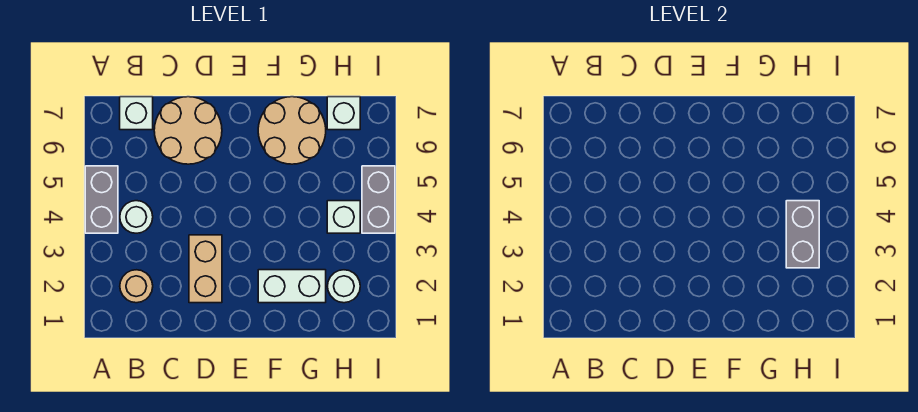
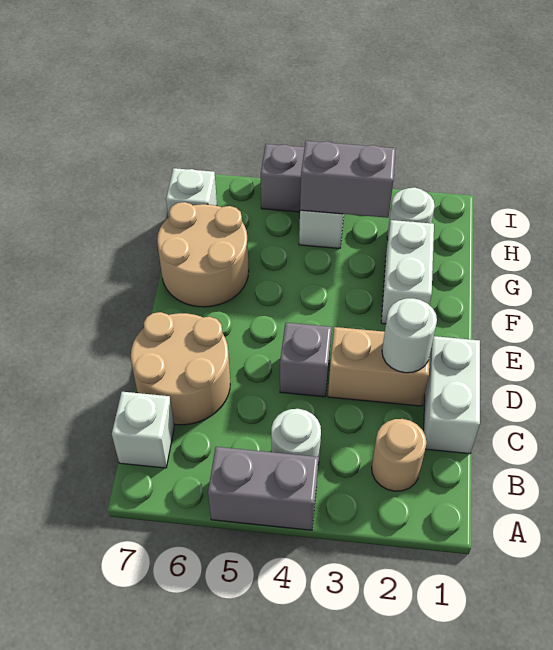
none -> white 1x2 brick [424,336,480,454]
none -> white 1x1 round brick [382,298,437,373]
none -> grey 1x1 brick [280,323,332,397]

